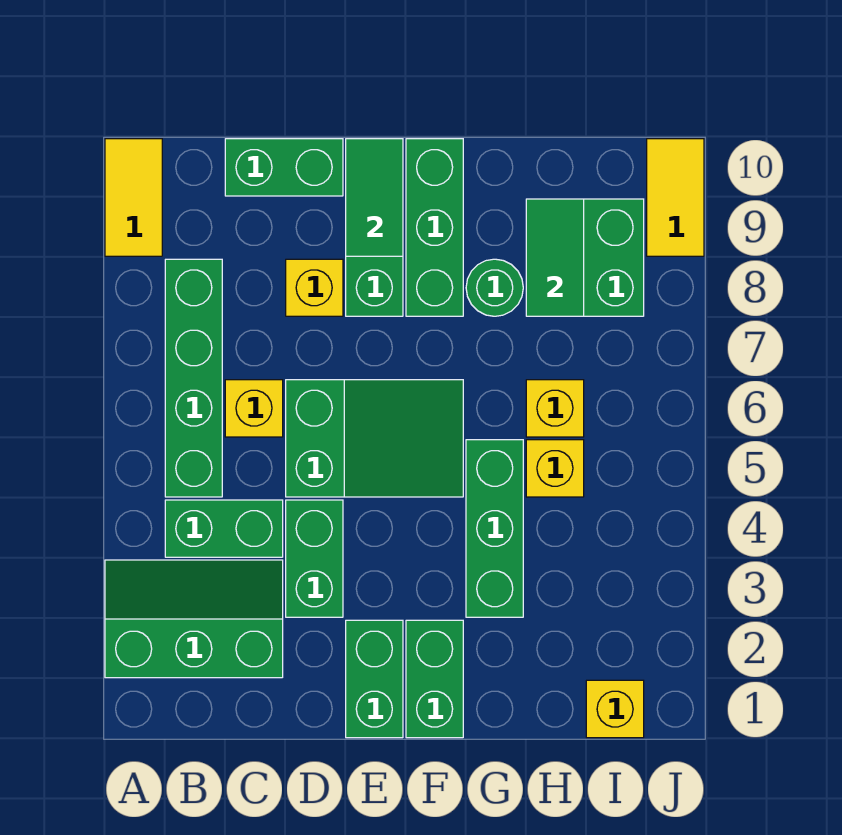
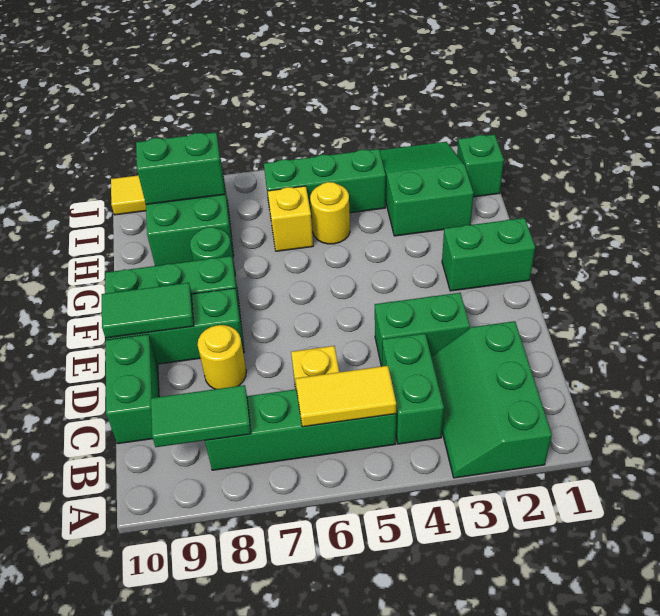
yellow 1x2 tile [105,139,162,256] -> yellow 1x2 tile moved to [295,366,396,427]
green 2x3 slope [286,380,463,497] -> green 2x3 slope moved to [380,142,474,236]
yellow 1x1 brick [286,259,343,316] -> yellow 1x1 round brick [198,325,246,389]
green 1x2 brick [346,620,403,738] -> green 1x2 brick moved to [136,132,225,204]
green 1x3 brick [466,440,523,617] -> green 1x3 brick moved to [264,149,386,218]
yellow 1x1 brick [526,440,584,497] -> yellow 1x1 round brick [310,182,350,244]
green 1x2 tile [526,199,584,316] -> green 1x2 tile moved to [151,385,251,447]
yellow 1x1 brick [586,680,644,738] -> green 1x1 brick [457,134,504,197]

